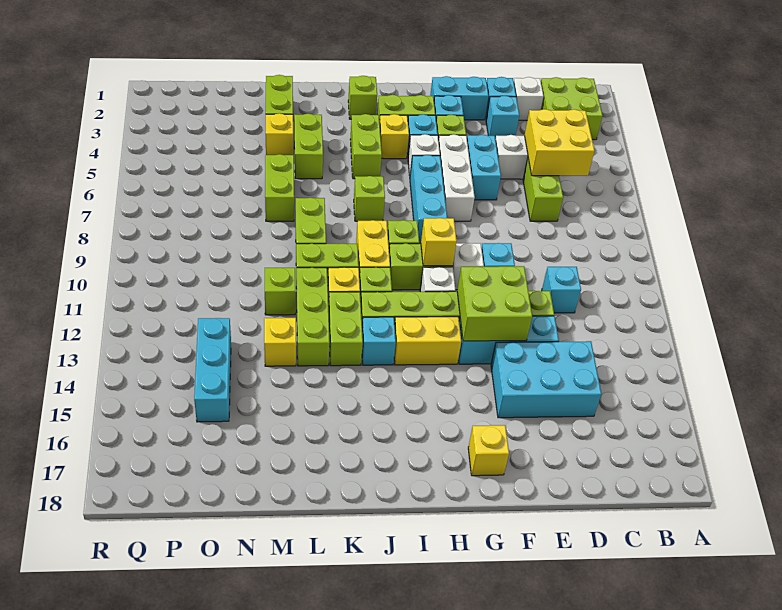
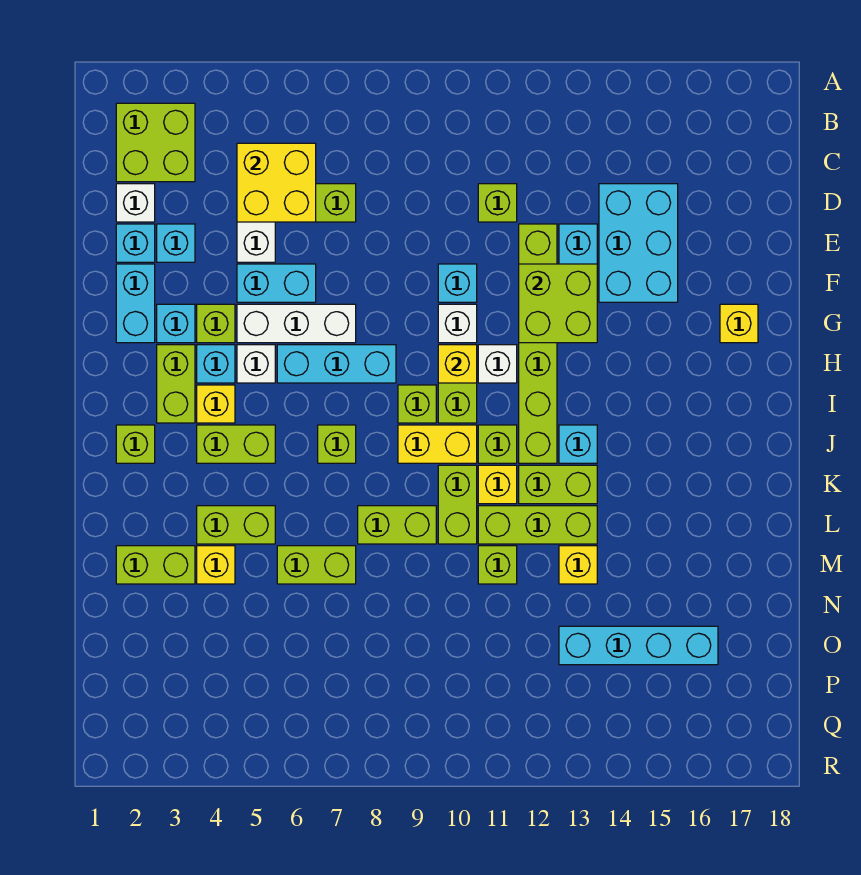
cyan 1x1 brick [542,267,581,313] -> lime 1x1 brick [478,184,517,222]
yellow 1x2 brick [394,317,461,365] -> none
cyan 1x3 brick [194,318,231,422] -> cyan 1x4 brick [559,626,718,665]

